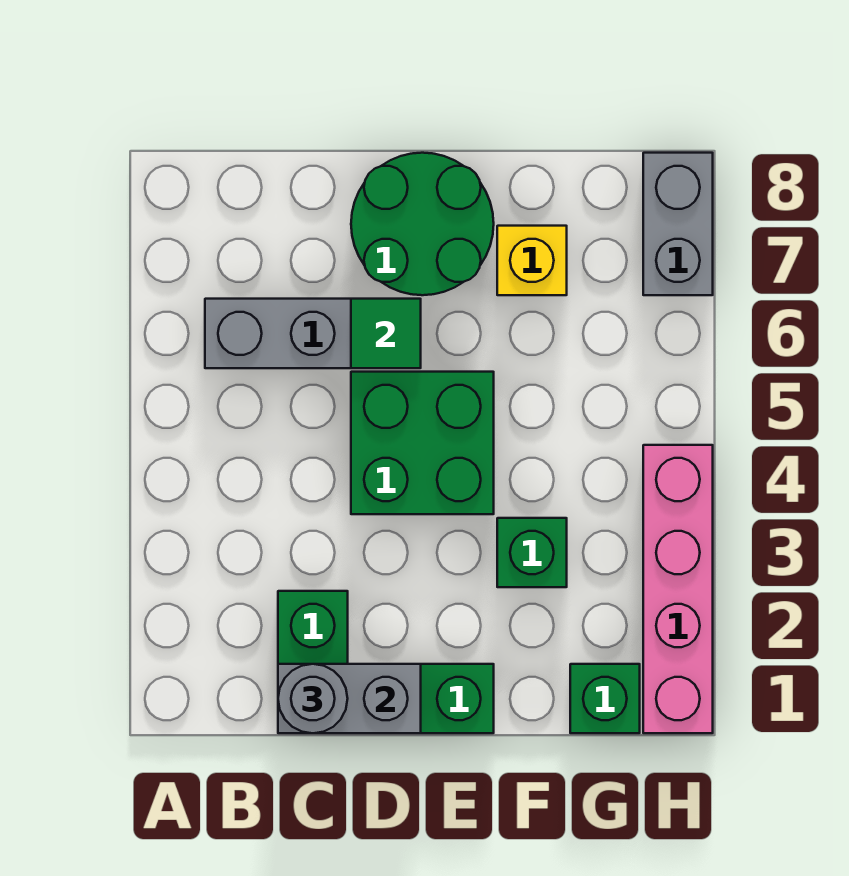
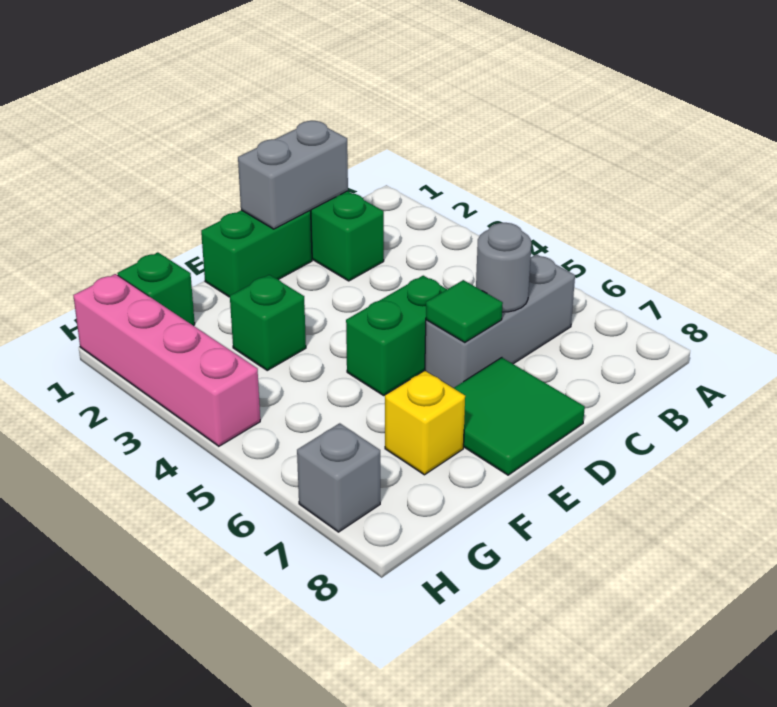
grey 1x1 round brick [278,664,348,733] -> grey 1x1 round brick moved to [476,223,531,312]
green 2x2 brick [351,372,494,514] -> green 1x2 brick [346,276,447,395]
green 2x2 round brick [351,153,494,295] -> green 2x2 tile [454,358,585,475]
grey 1x2 brick [643,153,713,295] -> grey 1x1 brick [297,423,380,532]

